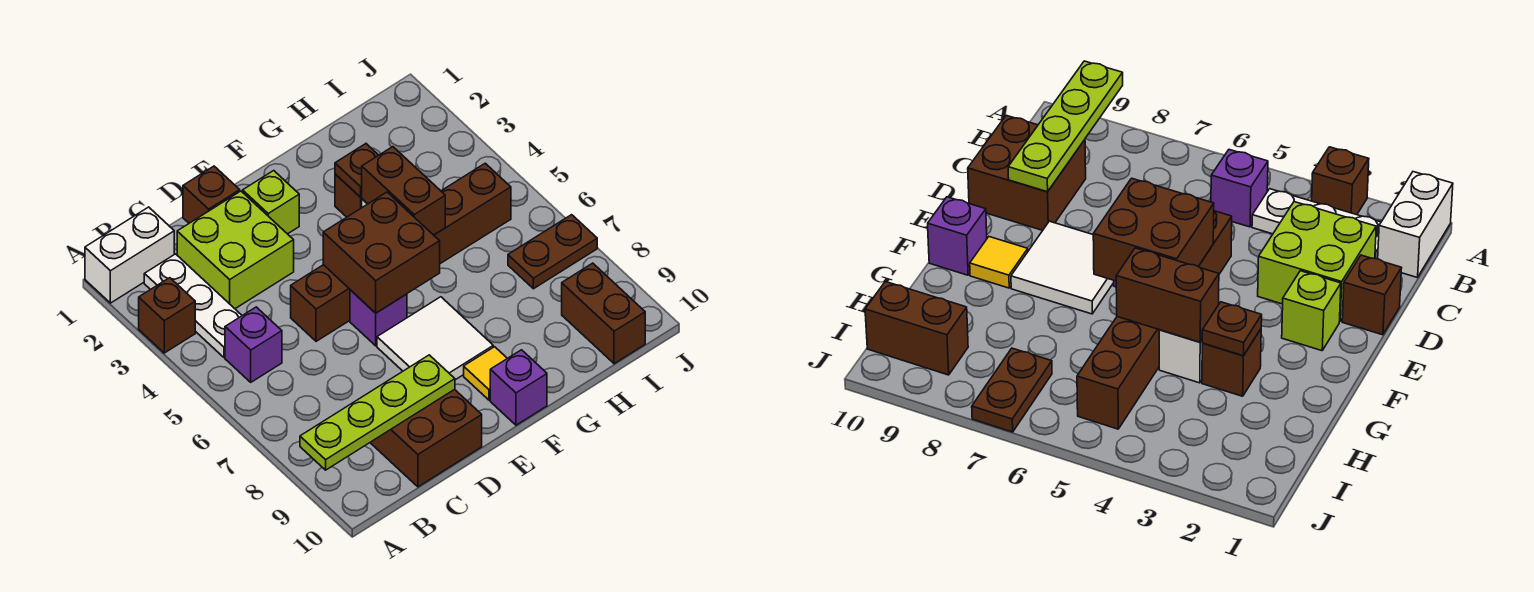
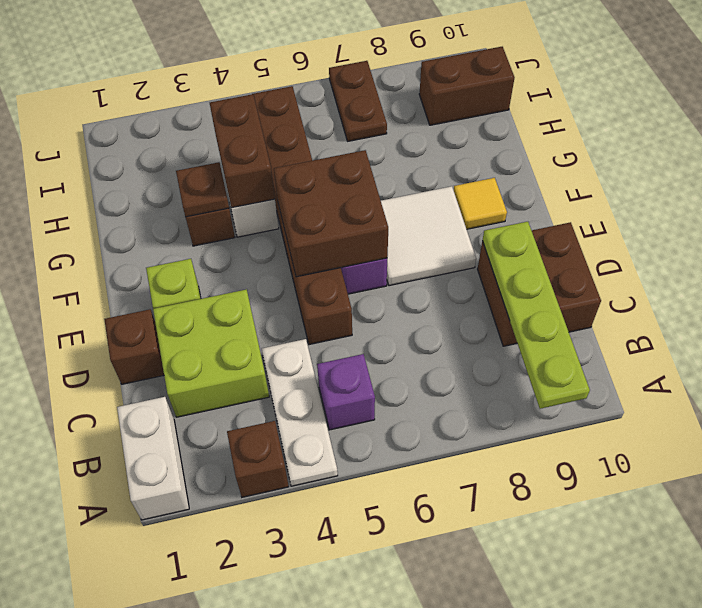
white 1x3 plate [144,254,242,357] -> white 1x3 plate turned to [262,339,338,486]
purple 1x1 brick [490,350,547,425] -> none
brown 1x2 brick [362,147,445,235] -> brown 1x2 brick turned to [210,94,275,208]

